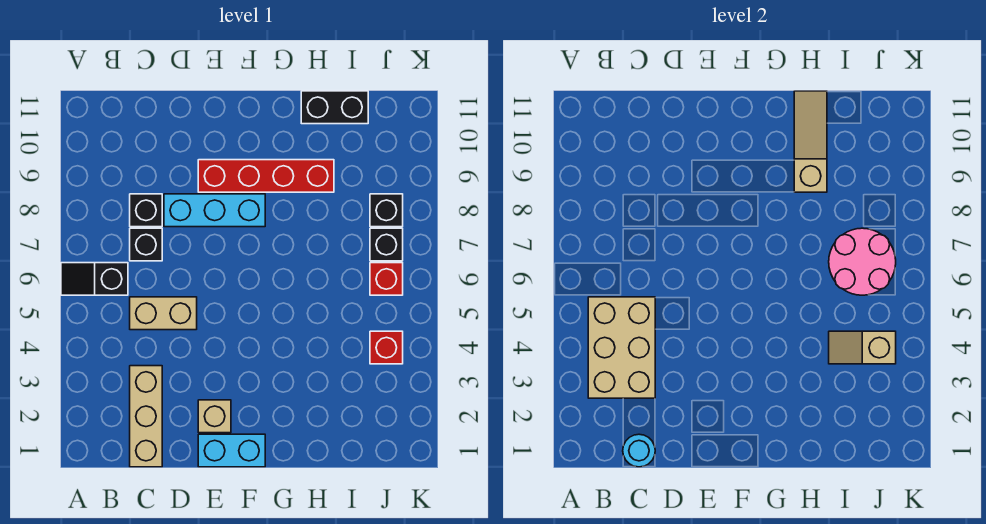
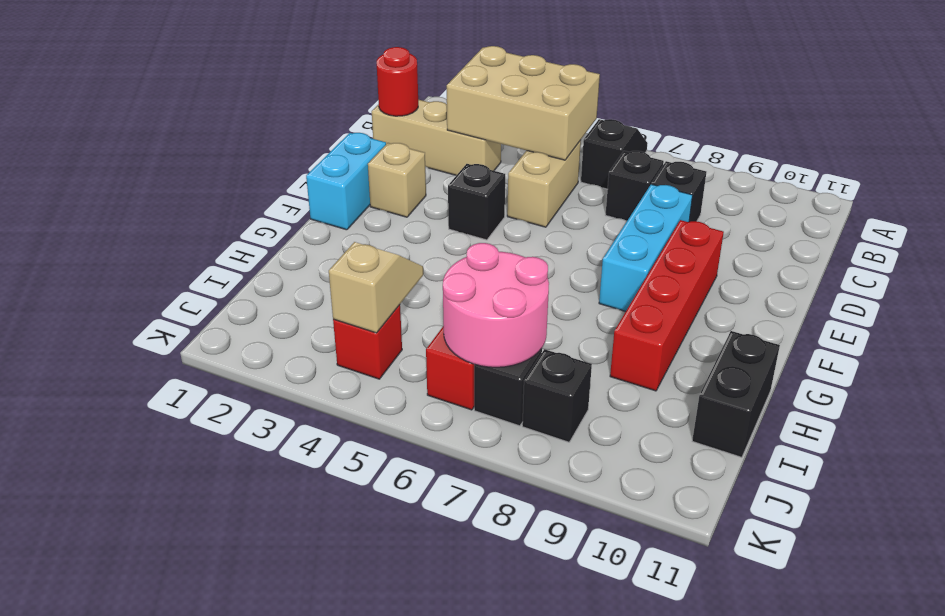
cyan 1x1 round brick [623,434,655,467] -> red 1x1 round brick [377,47,418,116]
none -> black 1x1 brick [448,164,505,240]
tan 1x3 slope [794,91,827,192] -> none

